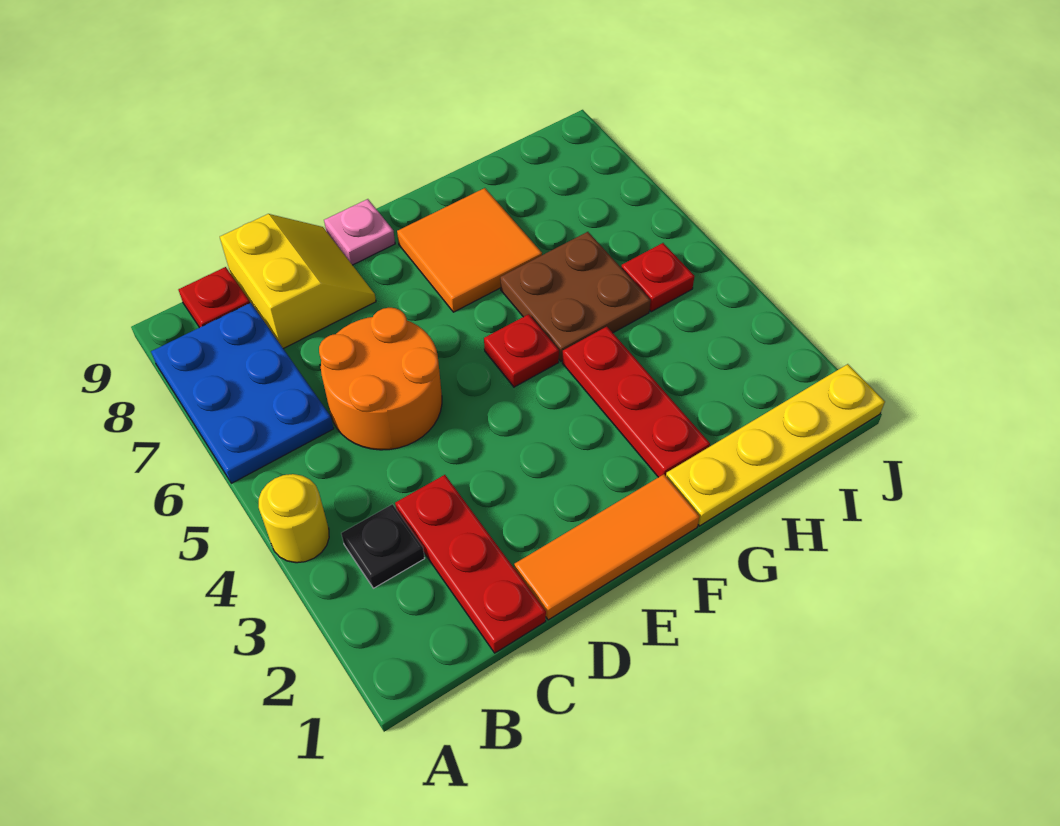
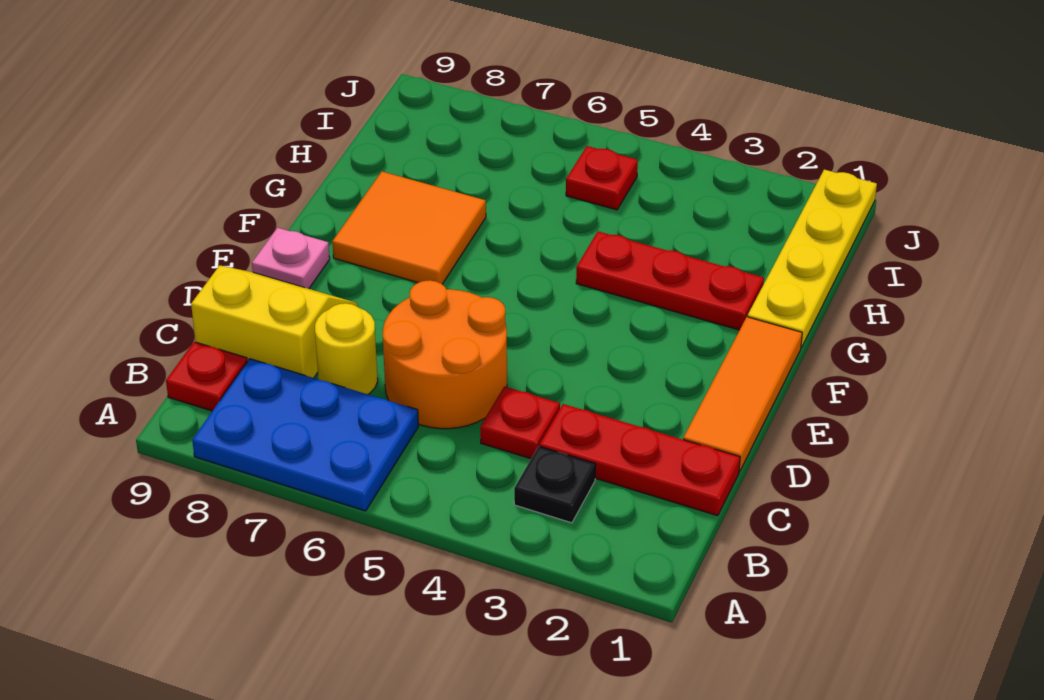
yellow 1x1 round brick [259,474,329,563] -> yellow 1x1 round brick moved to [315,303,378,394]
red 1x1 plate [484,314,559,387] -> red 1x1 plate moved to [480,387,560,459]
brown 2x2 plate [500,232,651,361] -> none

